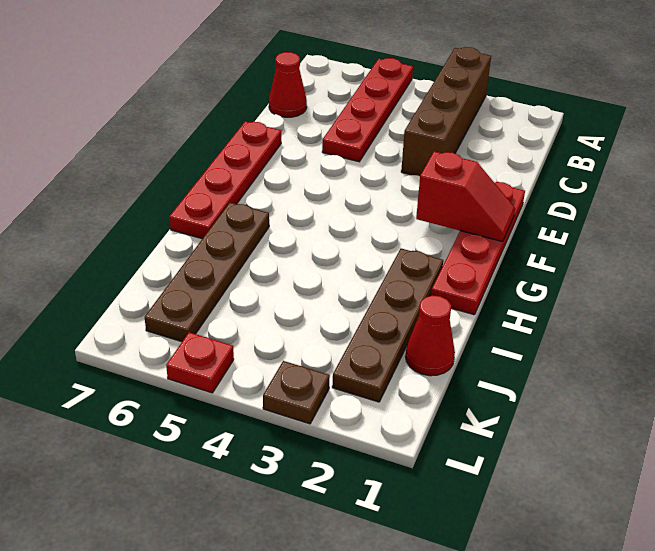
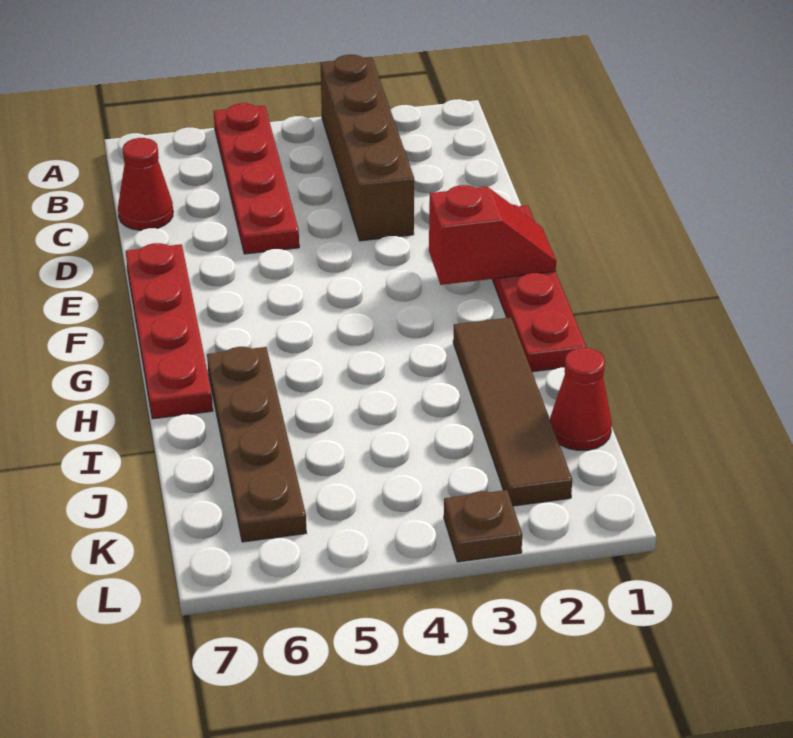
brown 1x4 plate [332,249,443,402] -> brown 1x4 tile [453,318,572,506]
red 1x1 plate [166,332,234,393] -> none

